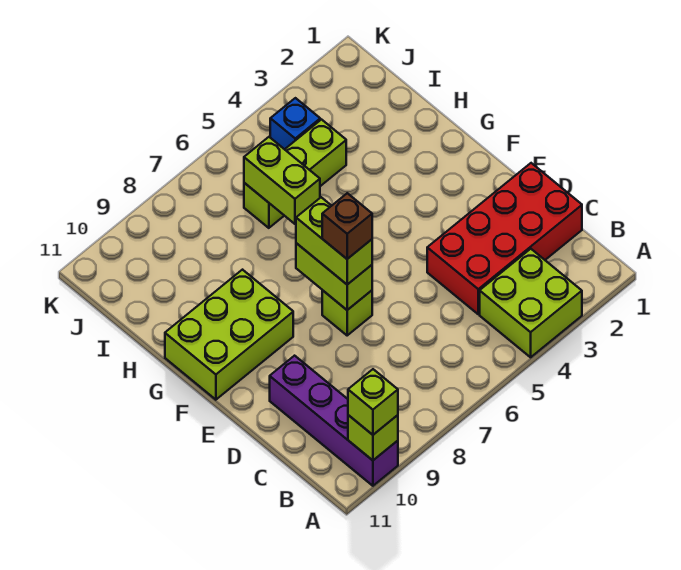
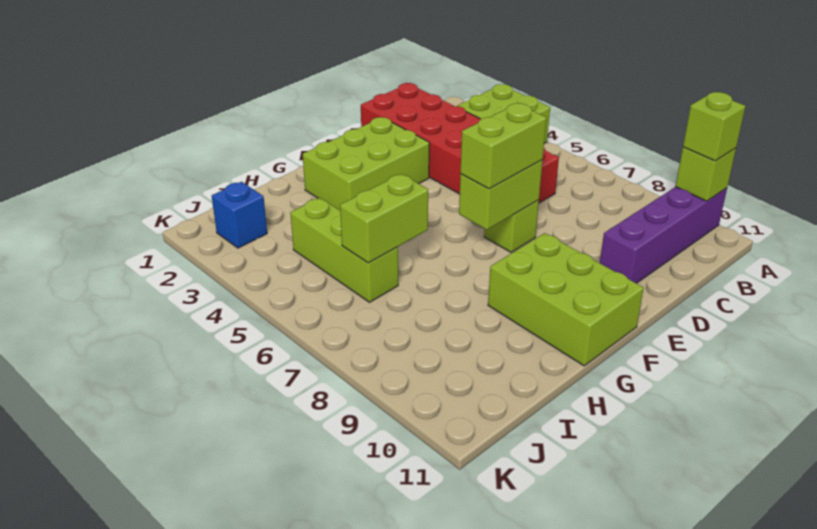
red 2x4 brick [427,163,582,314] -> red 2x6 brick [361,83,559,203]
none -> lime 2x3 brick [303,117,429,210]
brown 1x1 brick [322,193,372,259] -> none
blue 1x1 brick [270,98,320,149] -> blue 1x1 brick moved to [212,182,267,248]

